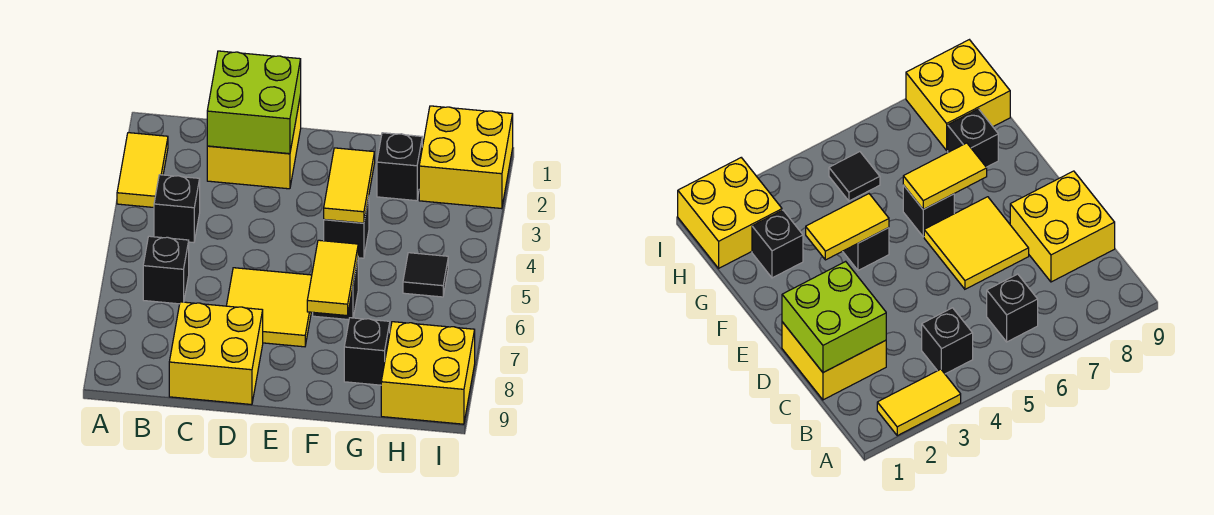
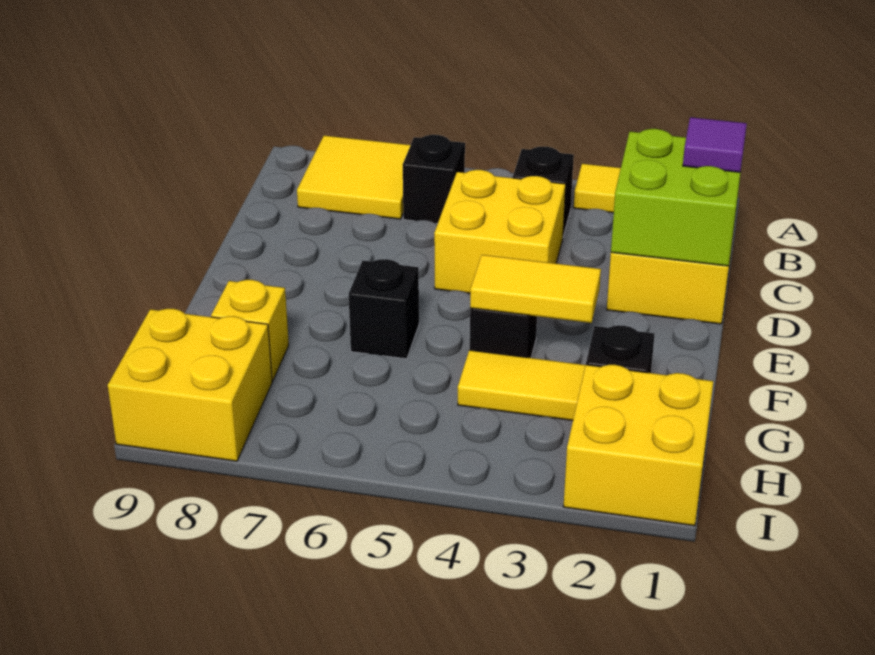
none -> purple 1x1 tile [683,117,747,172]
yellow 2x2 brick [169,302,263,405] -> yellow 2x2 brick moved to [434,170,566,293]
yellow 2x2 tile [227,268,312,347] -> yellow 2x2 tile moved to [297,136,410,219]
yellow 1x2 tile [307,240,358,316] -> yellow 1x2 tile moved to [458,350,585,421]
black 1x1 brick [344,318,390,385] -> yellow 1x1 brick [211,280,289,381]
black 1x1 tile [403,253,448,297] -> none

